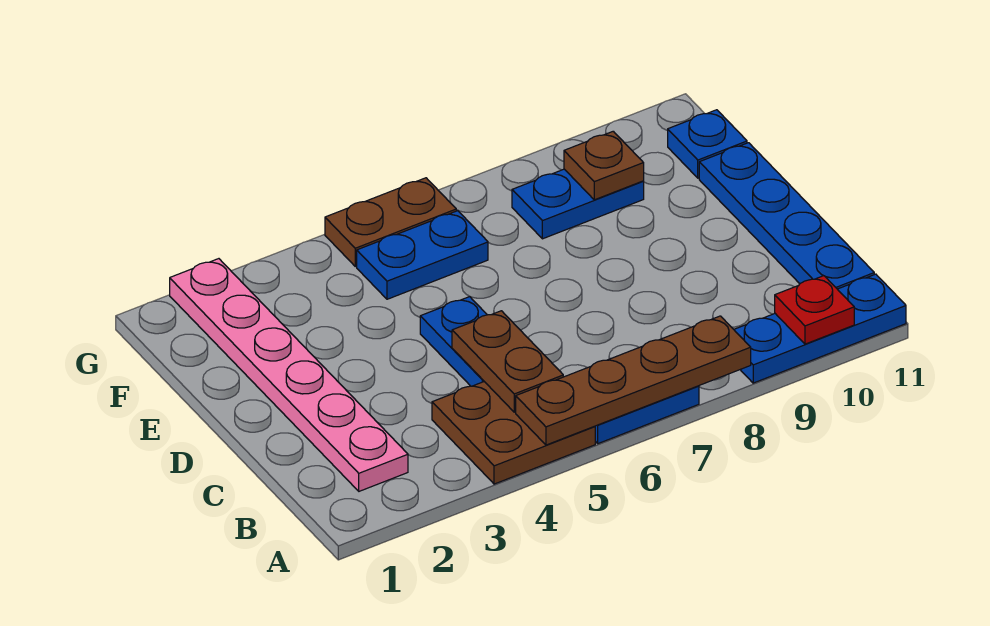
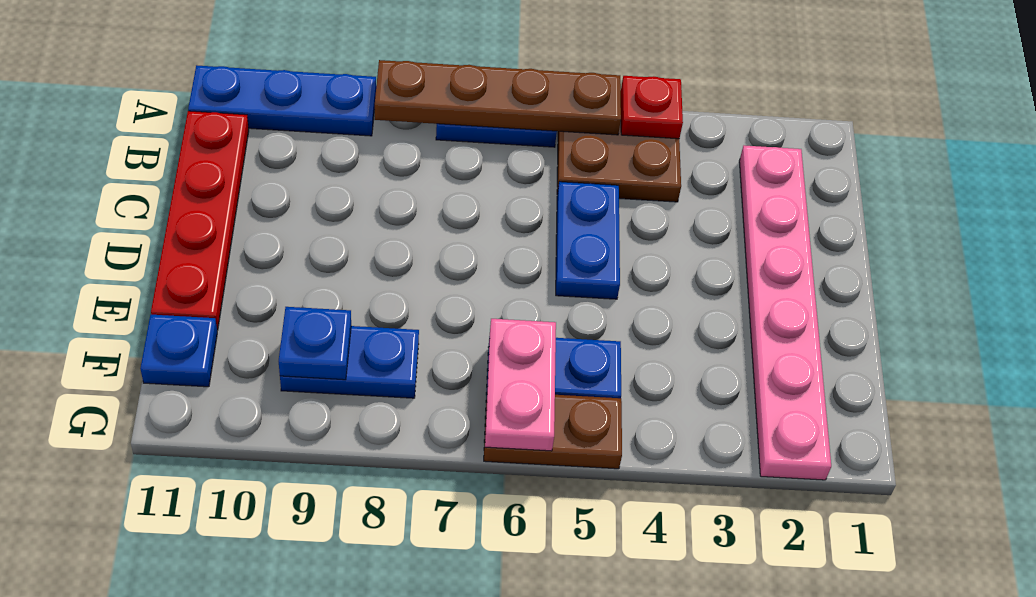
red 1x1 plate [775,276,854,344] -> red 1x1 plate moved to [621,76,683,139]
brown 1x2 plate [452,311,563,412] -> none
blue 1x4 plate [699,143,874,289] -> red 1x4 plate [151,111,249,330]
none -> pink 1x2 plate [485,319,556,451]
brown 1x1 plate [564,131,644,200] -> blue 1x1 plate [279,307,351,380]

